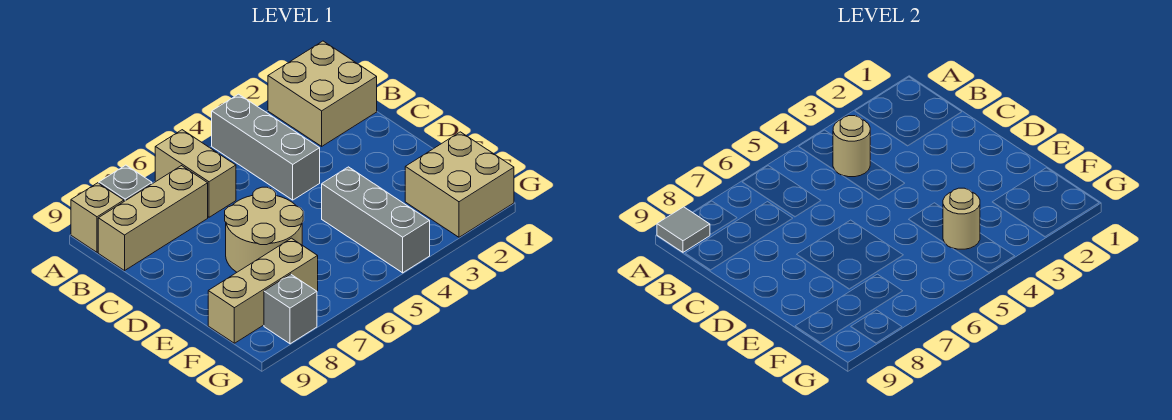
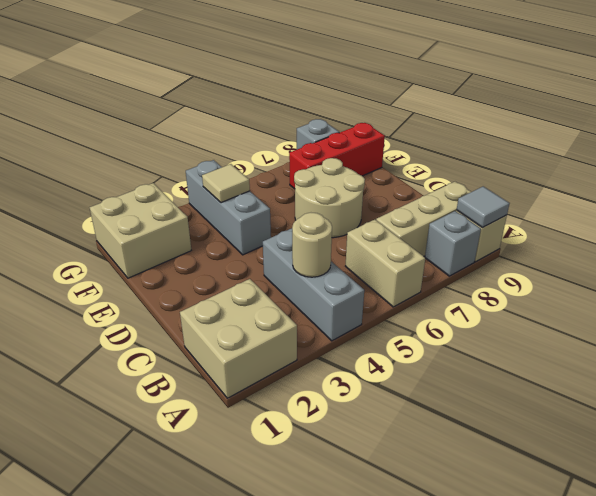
tan 1x1 round brick [943,188,980,249] -> tan 1x1 tile [202,164,250,203]
tan 1x3 brick [208,238,318,343] -> red 1x3 brick [289,123,385,189]

